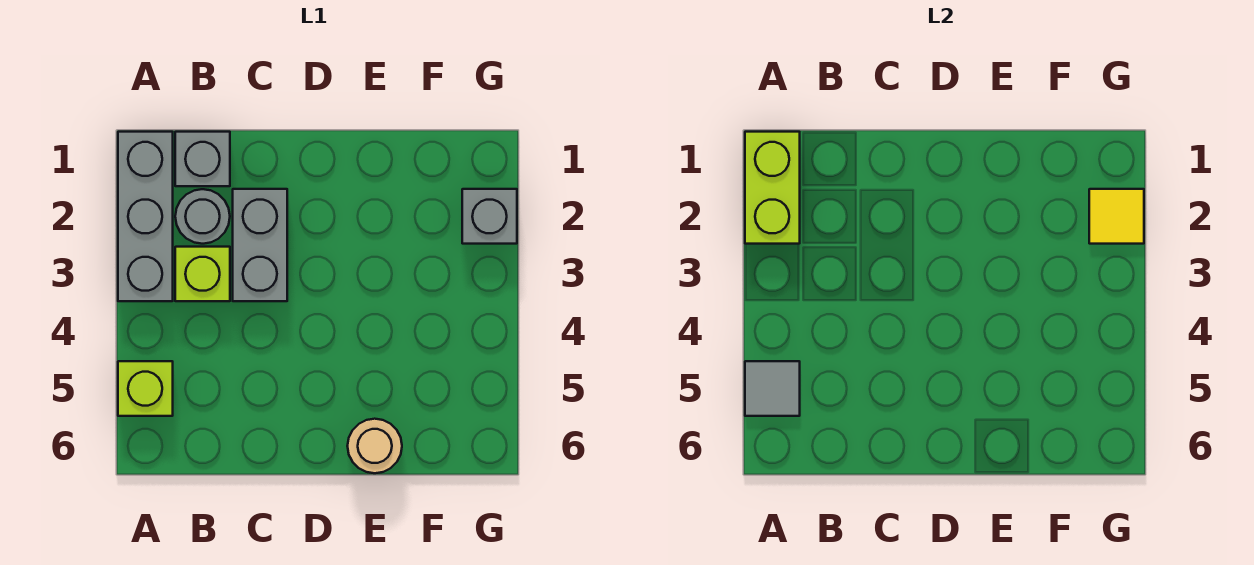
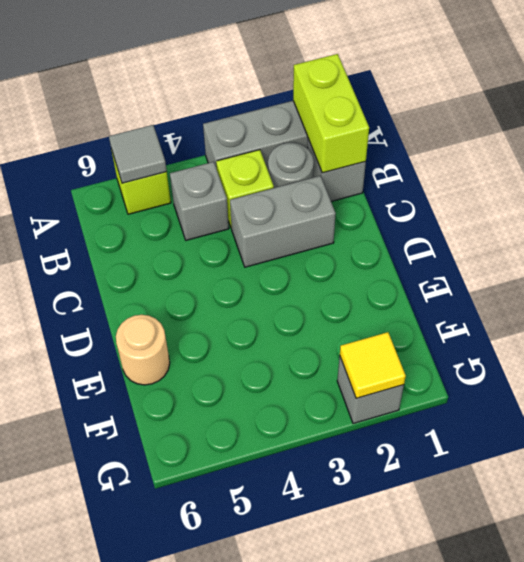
lime 1x2 brick [745,132,800,244] -> lime 1x2 brick turned to [293,54,369,173]
none -> grey 1x1 brick [170,162,229,240]

